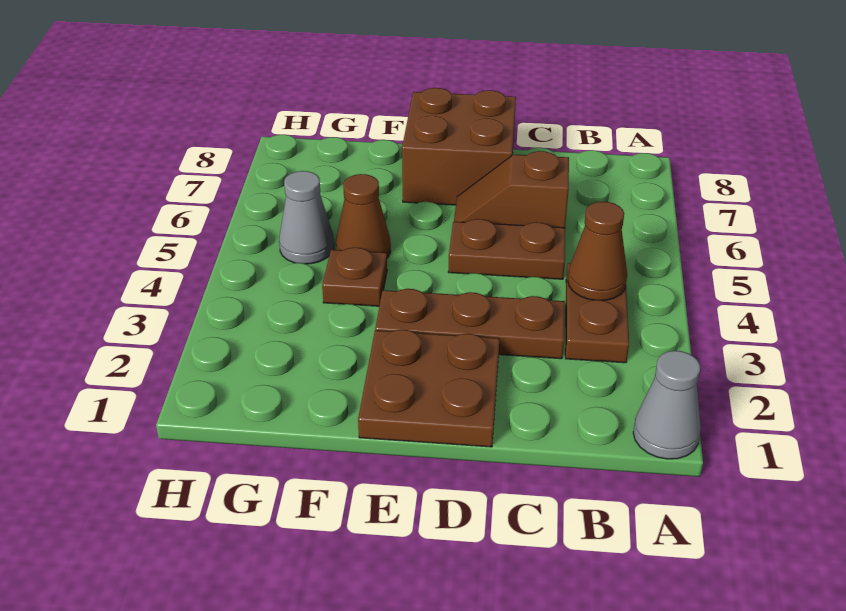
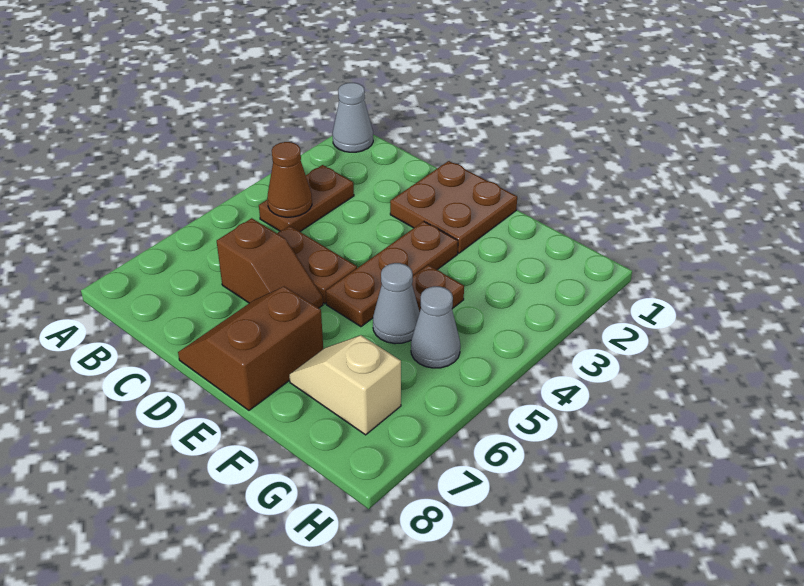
brown 1x3 plate [375,289,565,359] -> brown 1x3 plate turned to [326,221,458,327]
brown 2x2 brick [402,88,516,205] -> brown 2x2 slope [178,286,323,410]
brown 1x1 cone [336,174,391,258] -> grey 1x1 cone [373,263,420,344]
none -> tan 1x2 slope [289,335,401,435]

